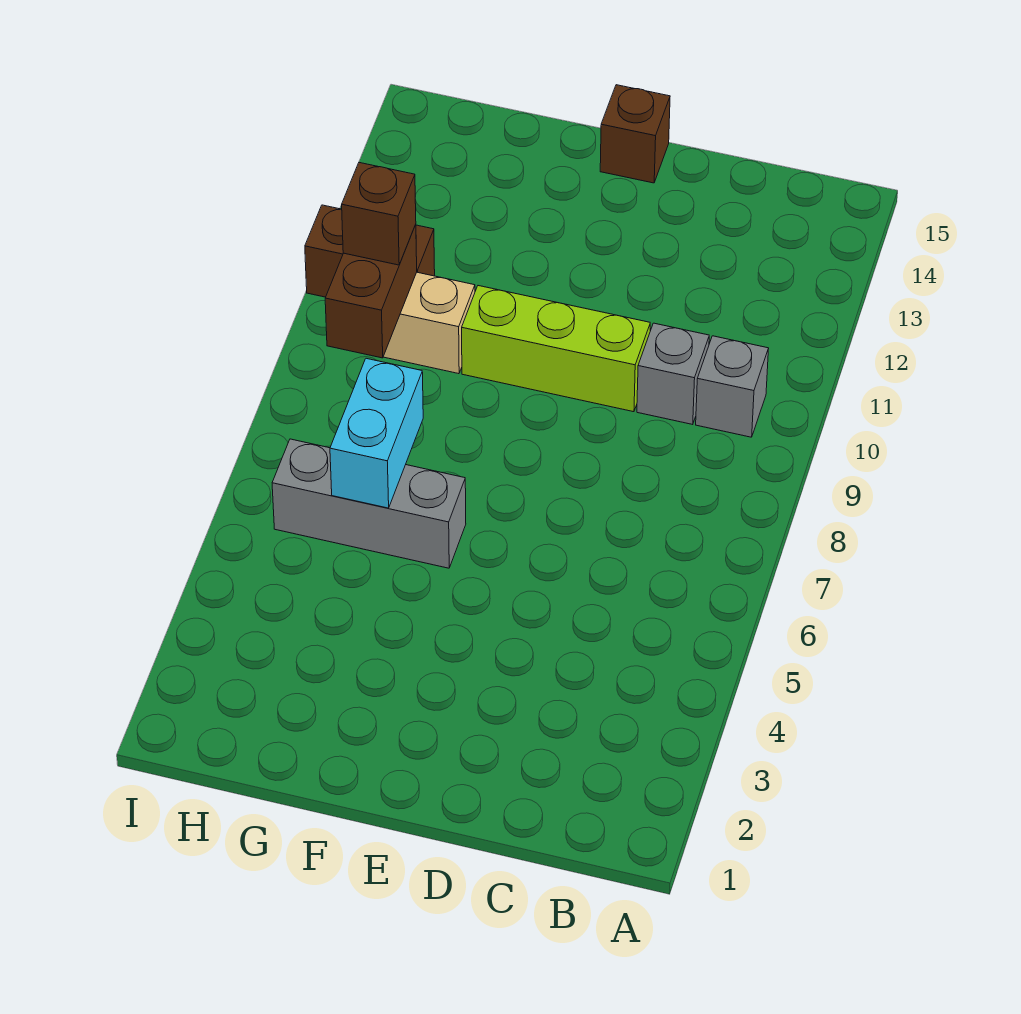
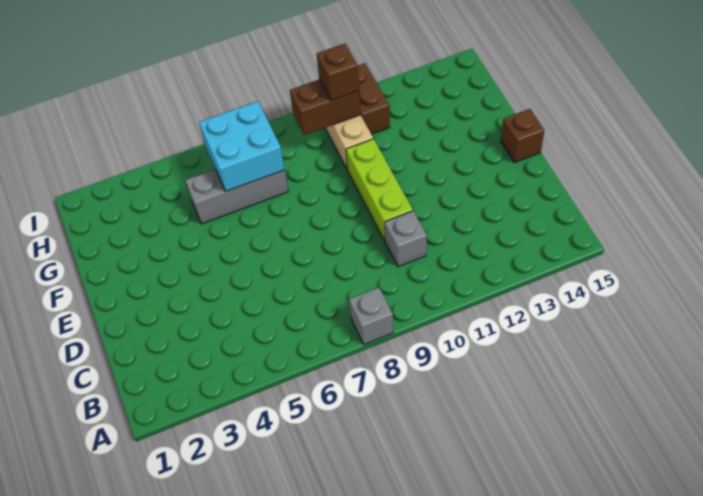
grey 1x1 brick [696,336,769,437] -> grey 1x1 brick moved to [349,288,393,345]
grey 1x3 brick [272,439,466,568] -> grey 1x3 brick turned to [185,169,288,224]
cyan 1x2 brick [330,358,423,508] -> cyan 2x2 brick [199,101,285,191]

